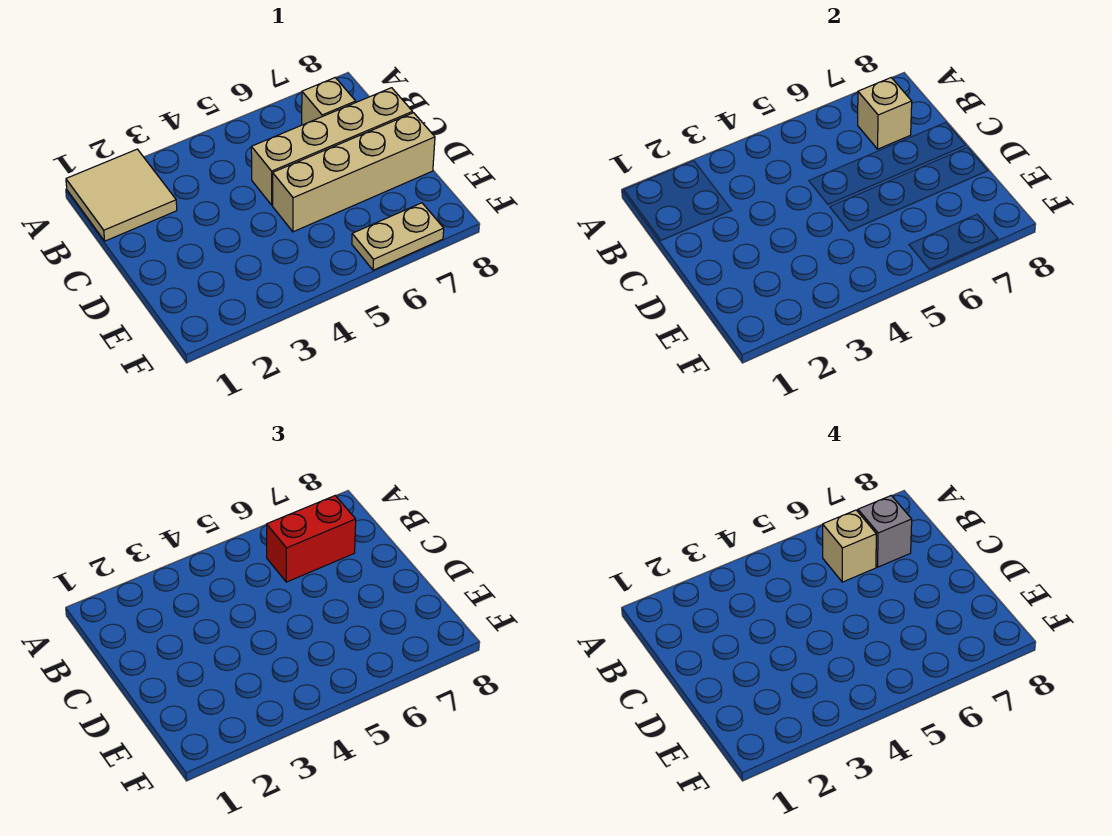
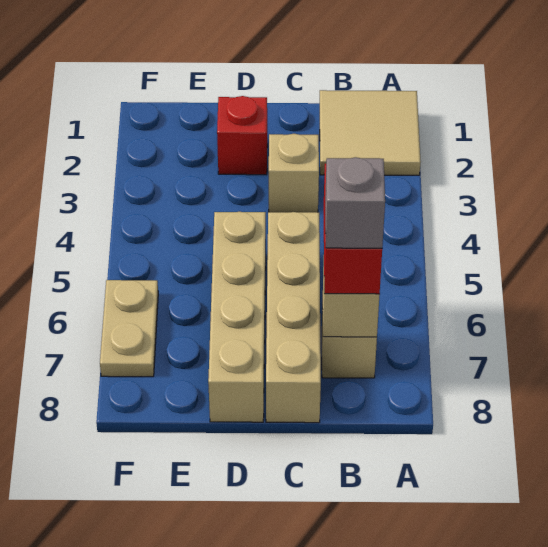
tan 1x1 brick [823,510,876,582] -> tan 1x1 brick moved to [269,134,319,212]
none -> red 1x1 brick [217,96,267,175]

